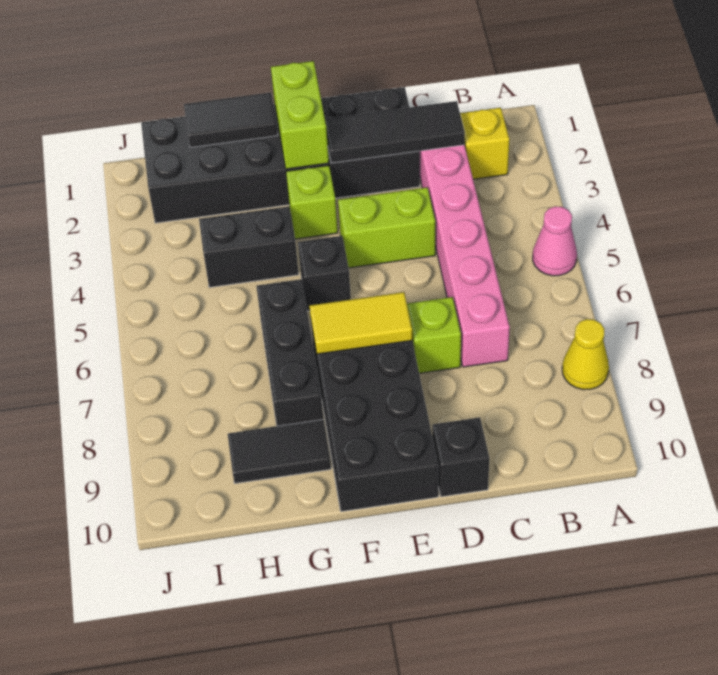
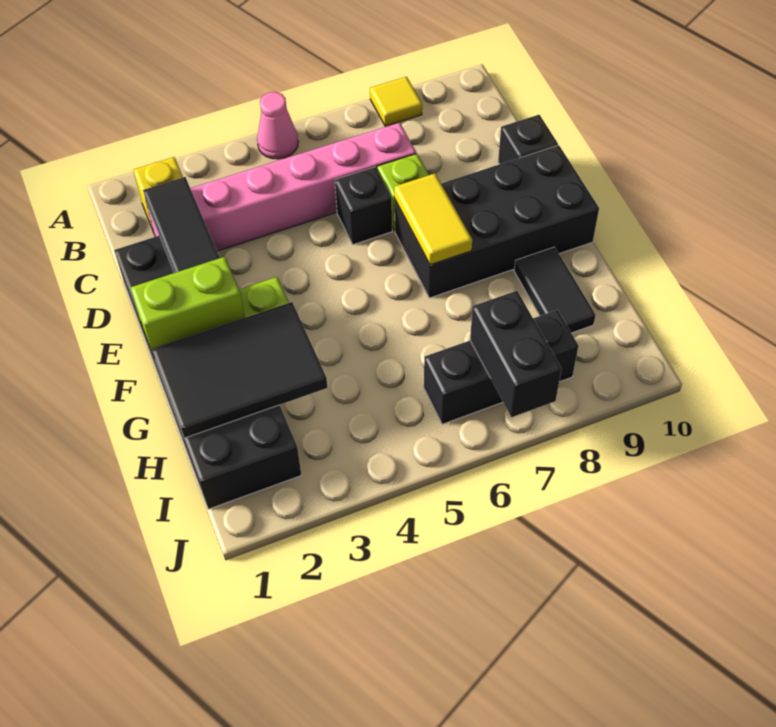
yellow 1x1 cone [562,319,609,390] -> yellow 1x1 tile [370,77,422,126]
lime 1x2 brick [338,187,435,268] -> none
black 1x1 brick [298,236,351,311] -> black 1x1 brick moved to [335,167,392,245]
black 1x2 tile [184,92,278,147] -> black 2x3 tile [152,302,328,438]
black 1x2 brick [199,206,299,287] -> black 1x2 brick moved to [470,291,561,417]
black 1x3 brick [256,279,323,426] -> black 1x3 brick moved to [424,310,578,424]

